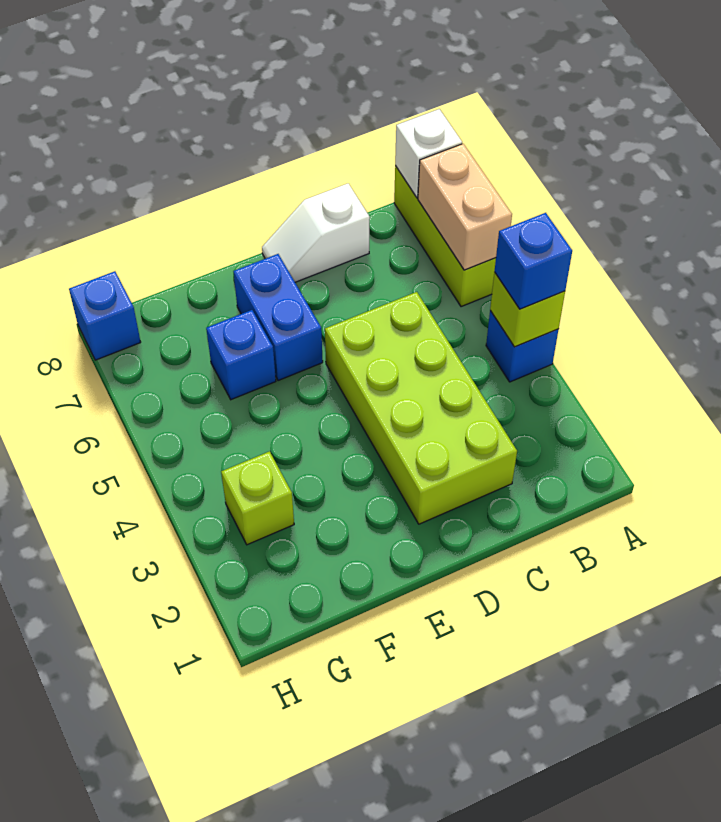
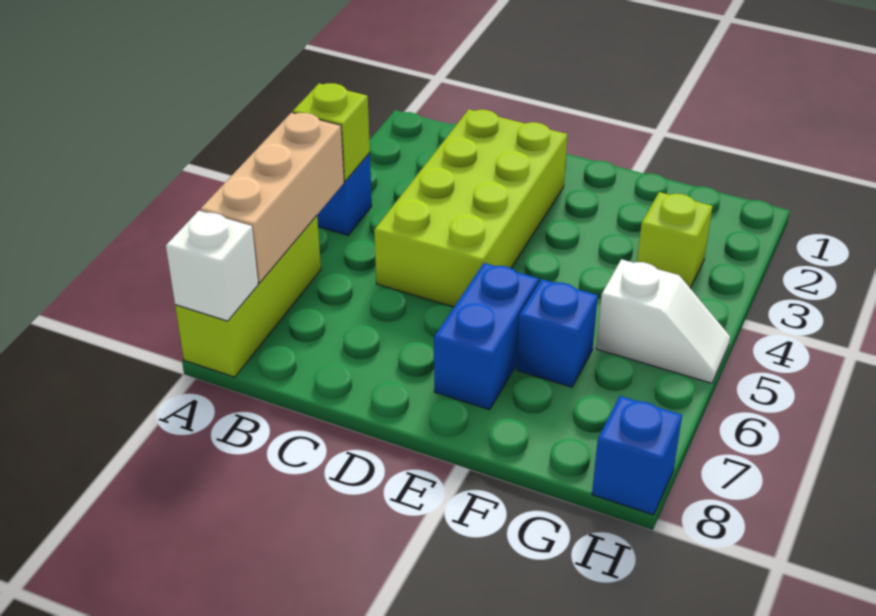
blue 1x1 brick [495,213,572,309] -> none
tan 1x2 brick [418,144,512,270] -> tan 1x3 brick [200,113,344,283]
white 1x2 slope [262,183,370,282] -> white 1x2 slope moved to [596,259,730,383]

